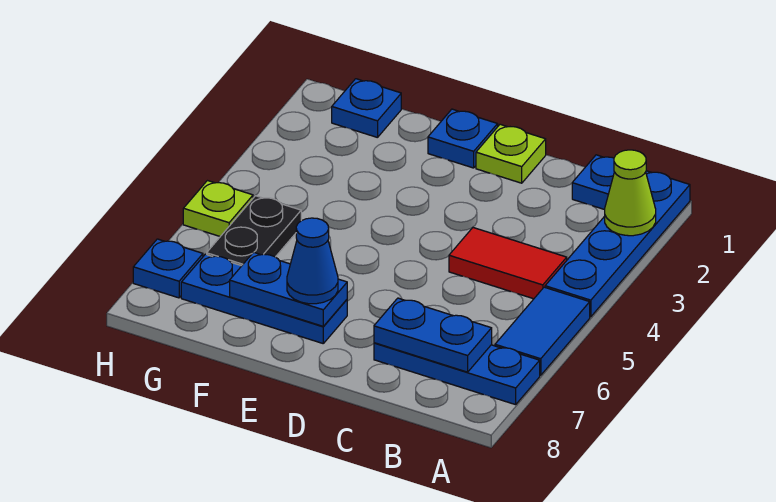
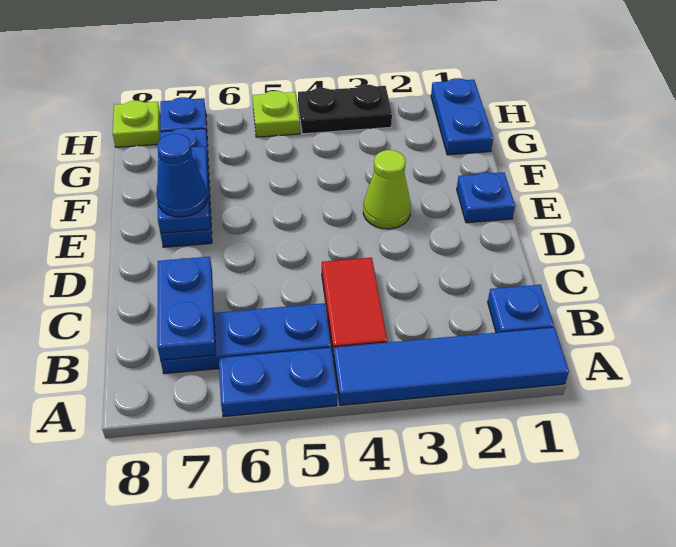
blue 1x4 plate [545,171,690,317] -> blue 1x4 tile [334,327,569,405]
lime 1x1 cone [605,150,656,236] -> lime 1x1 cone moved to [363,150,411,229]
blue 1x2 tile [495,287,590,375] -> blue 1x2 plate [219,348,337,417]
blue 1x3 plate [374,343,540,405] -> blue 1x3 plate turned to [161,303,331,374]
lime 1x1 plate [476,124,546,183] -> lime 1x1 plate moved to [113,101,161,147]
blue 1x1 plate [332,79,401,138] -> blue 1x2 plate [431,78,493,155]
black 1x2 plate [207,196,301,266] -> black 1x2 plate moved to [298,85,392,134]

